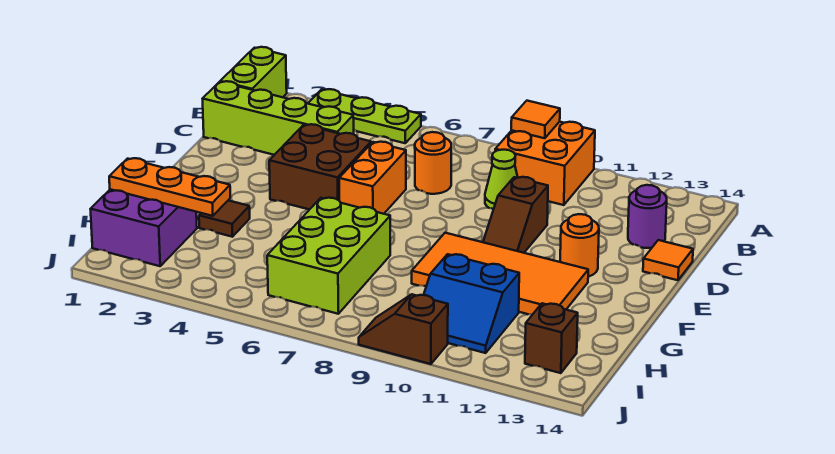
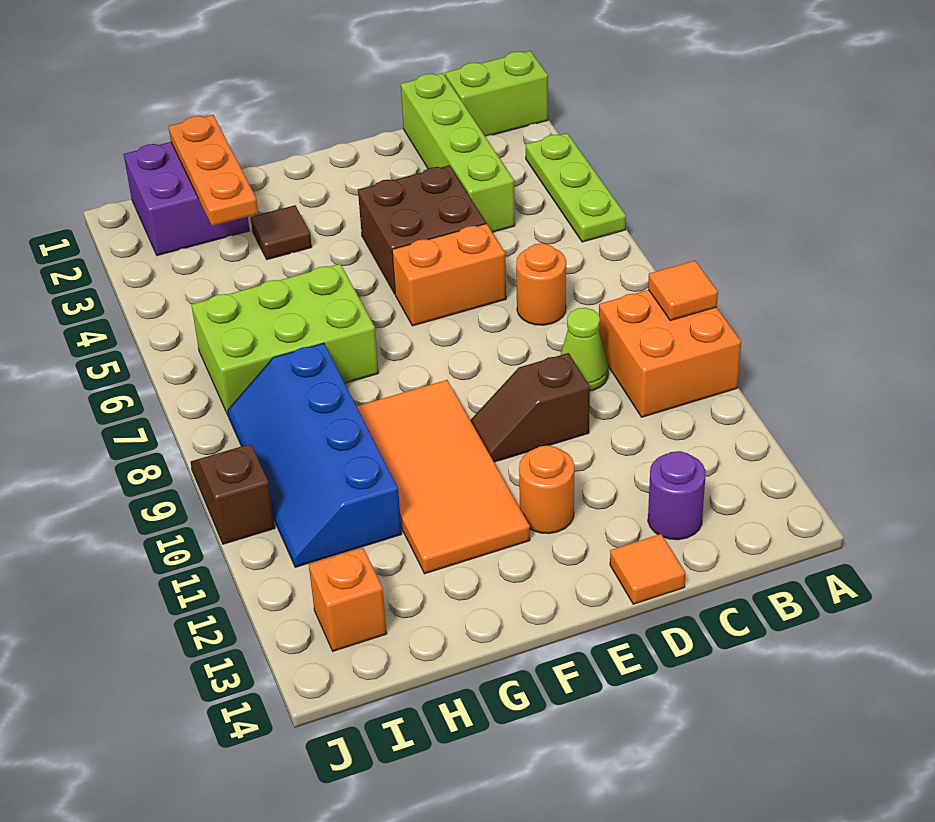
blue 2x2 slope [424,254,519,353] -> blue 2x4 slope [228,343,402,567]
brown 1x1 brick [525,303,578,373] -> orange 1x1 brick [309,548,387,651]

